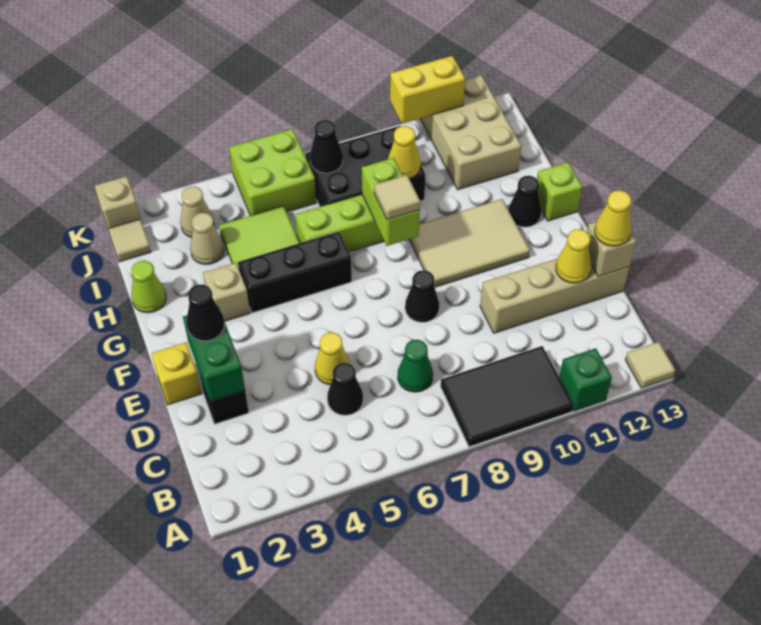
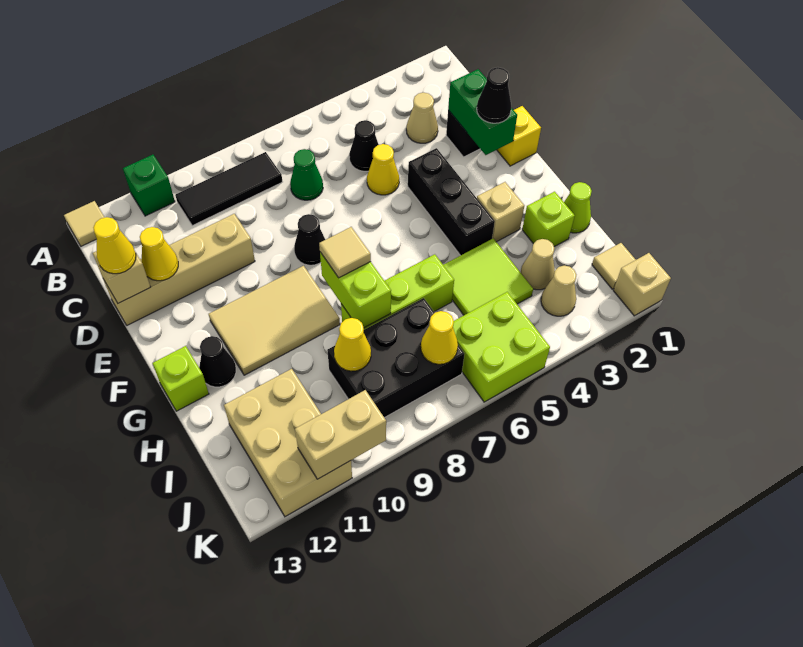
black 2x3 tile [441,346,573,447] -> black 1x3 tile [175,152,282,226]
none -> tan 1x1 cone [406,92,438,143]
black 1x3 brick [238,232,352,313] -> black 1x3 brick turned to [408,148,495,256]
none -> lime 1x1 brick [522,192,575,247]
black 1x1 cone [310,120,343,173] -> yellow 1x1 cone [421,311,458,364]
yellow 1x2 brick [390,56,465,124] -> tan 1x2 brick [295,390,386,479]

